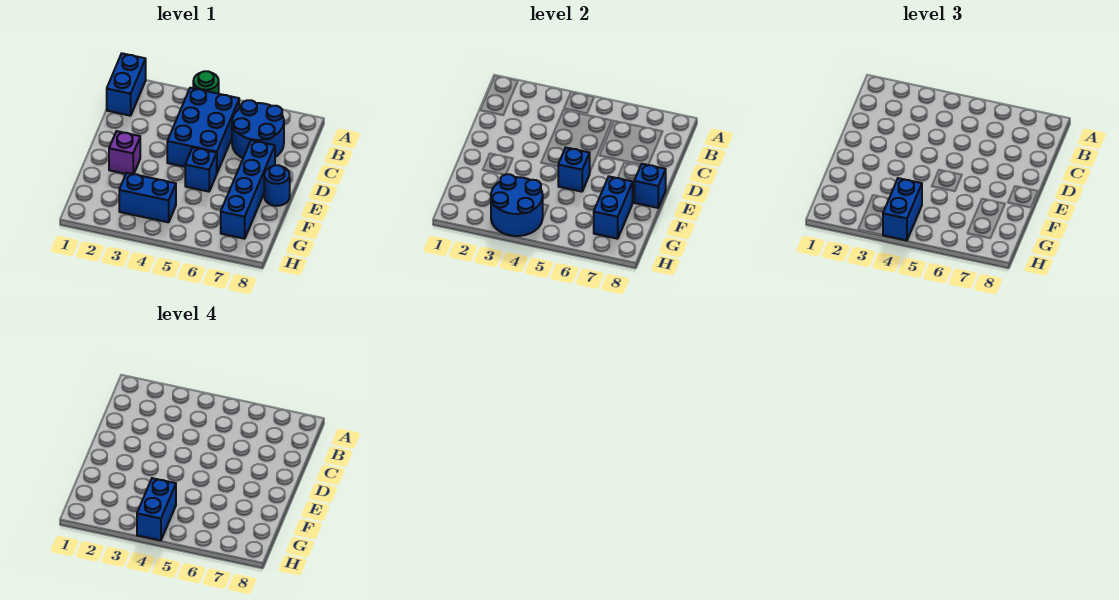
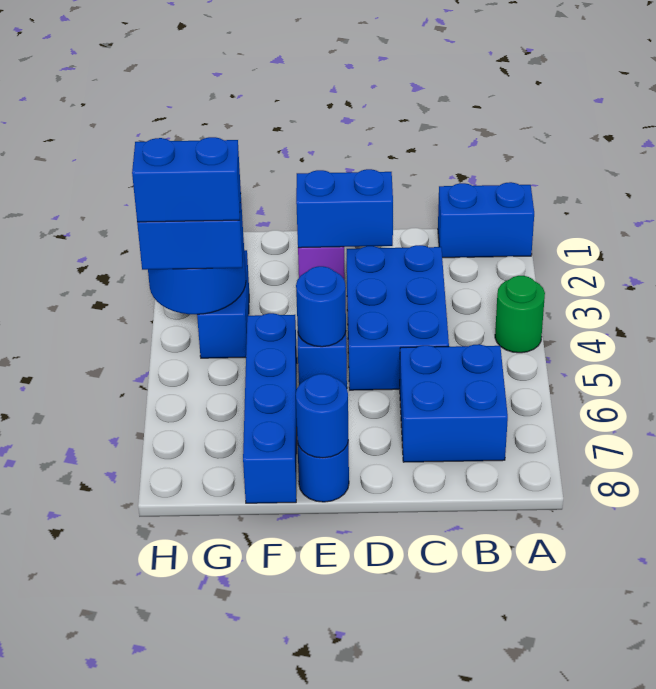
blue 2x3 brick [167,88,239,172] -> blue 2x3 brick turned to [347,245,449,390]
blue 2x2 round brick [232,100,284,158] -> blue 2x2 brick [400,344,508,462]
blue 1x4 brick [221,140,275,239] -> blue 1x4 brick turned to [243,313,297,503]
blue 1x1 brick [558,148,590,192] -> blue 1x1 round brick [296,266,346,347]
blue 1x1 brick [634,164,666,208] -> blue 1x1 round brick [296,374,348,458]
blue 1x2 brick [594,176,633,239] -> blue 1x2 brick moved to [296,169,393,248]

